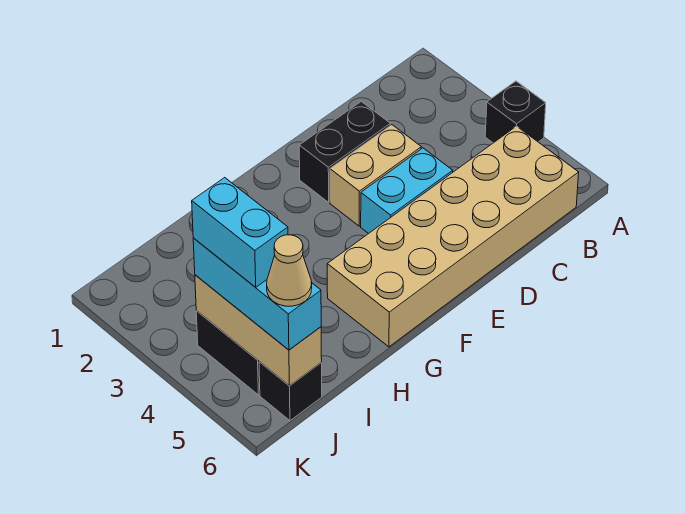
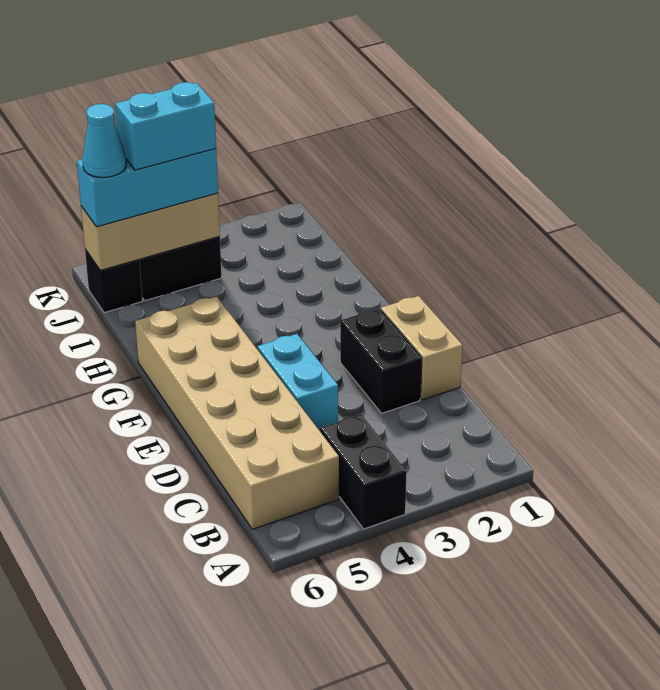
black 1x1 brick [485,81,546,143] -> black 1x2 brick [320,414,407,529]
tan 1x2 brick [330,125,421,226] -> tan 1x2 brick moved to [381,296,463,400]
tan 1x1 cone [267,235,312,306] -> cyan 1x1 cone [82,104,126,177]

